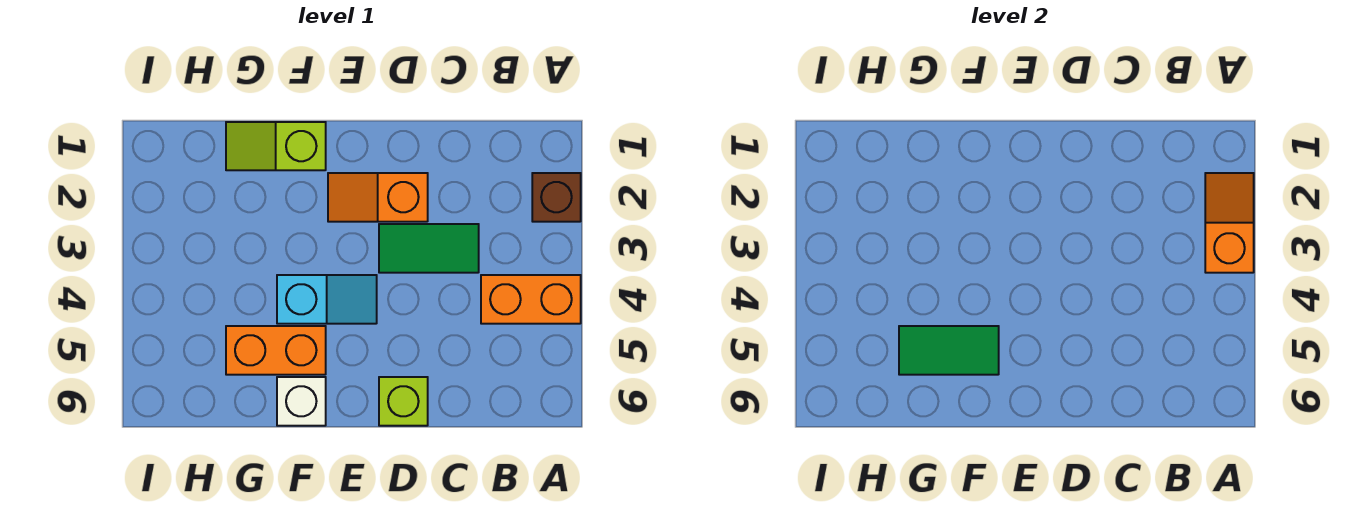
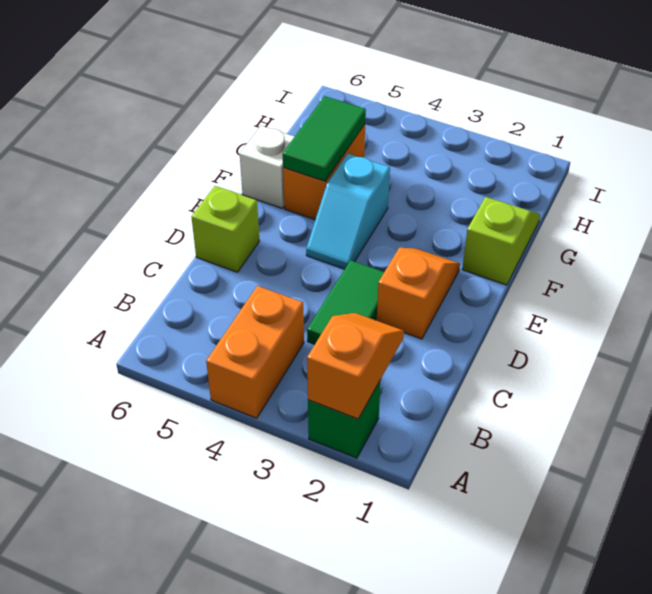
brown 1x1 brick [532,173,581,222] -> green 1x1 brick [308,380,381,458]
orange 1x2 slope [1205,173,1254,273] -> orange 1x2 slope turned to [307,313,404,419]

